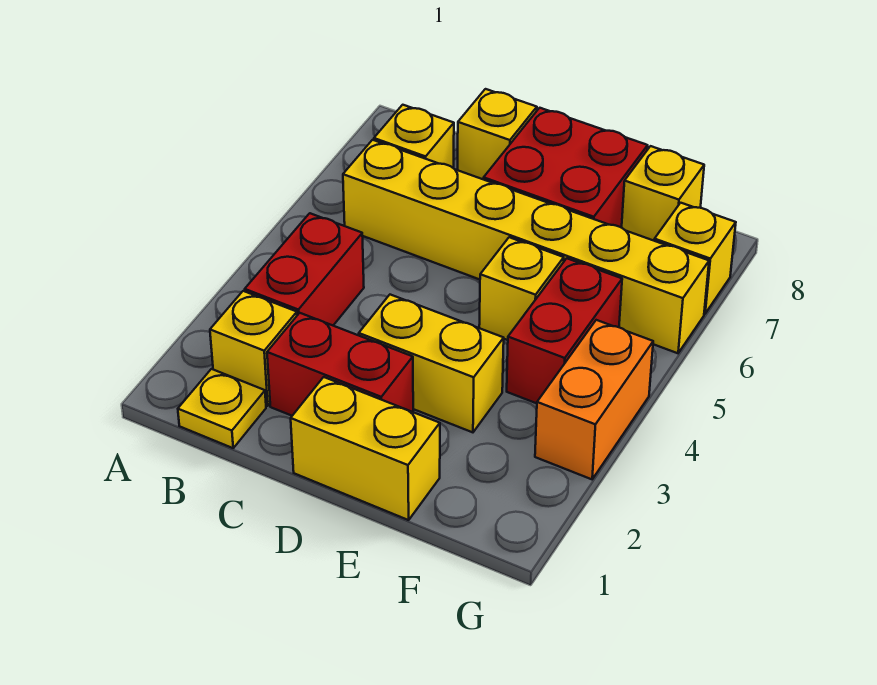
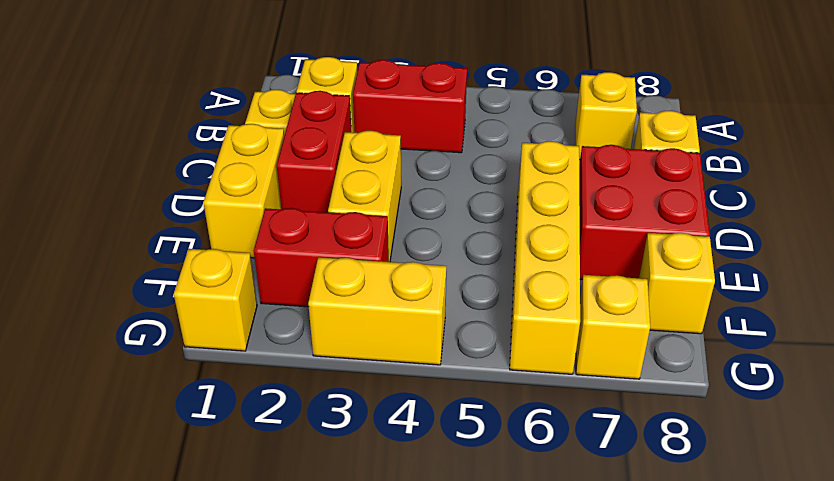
yellow 1x6 brick [343,140,709,353] -> yellow 1x4 brick [510,141,580,374]
yellow 1x1 brick [479,237,564,340] -> yellow 1x1 brick moved to [174,249,257,351]
red 1x2 brick [507,258,622,403] -> red 1x2 brick moved to [254,208,389,307]
orange 1x2 brick [535,320,653,479] -> yellow 1x2 brick [308,257,446,365]

